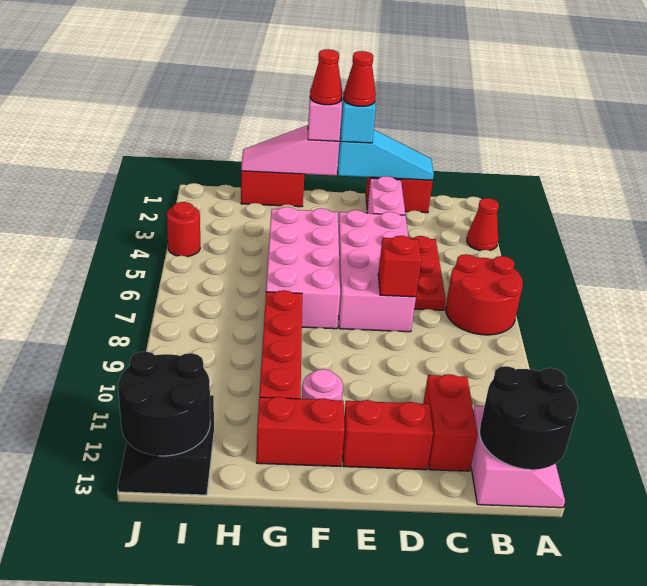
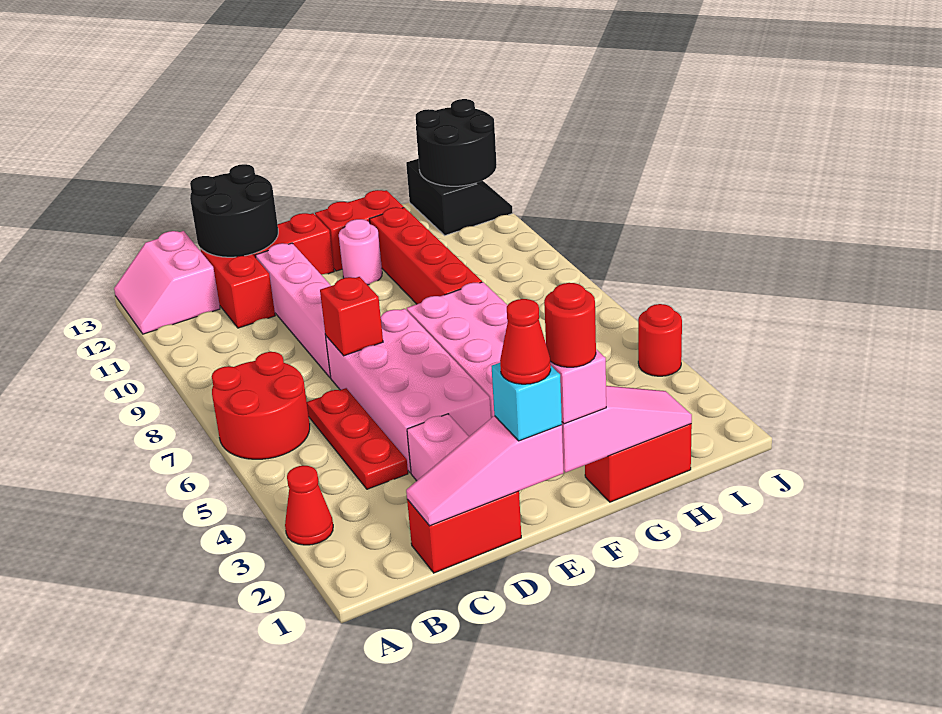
black 2x2 round brick [480,366,578,470] -> black 2x2 round brick moved to [190,164,278,257]
cyan 1x3 slope [338,130,434,180] -> pink 1x3 slope [406,416,563,526]
none -> pink 1x4 brick [255,243,331,378]
red 1x1 cone [310,49,342,105] -> red 1x1 round brick [544,283,596,367]

